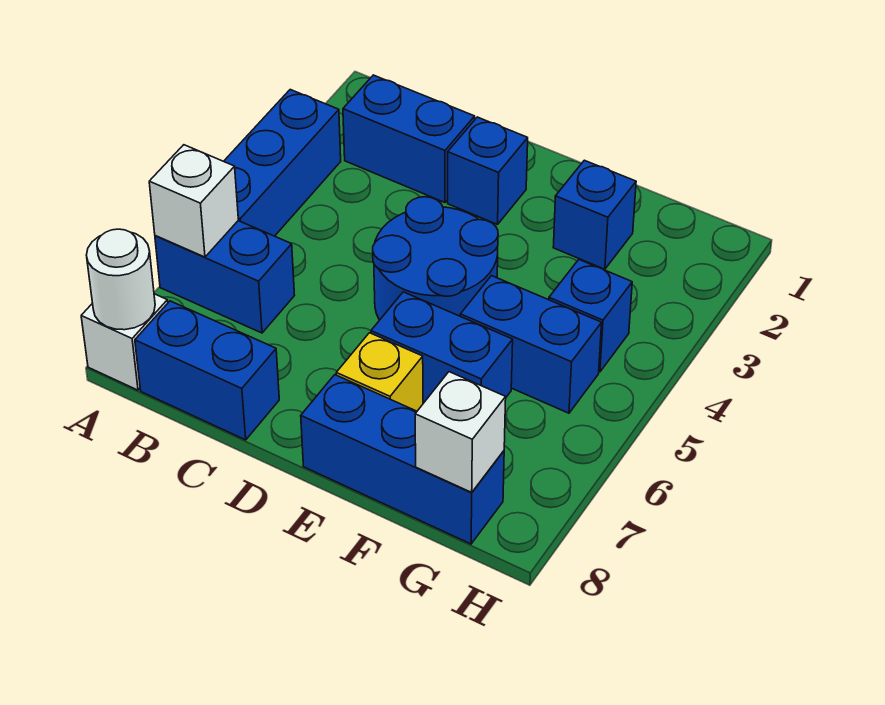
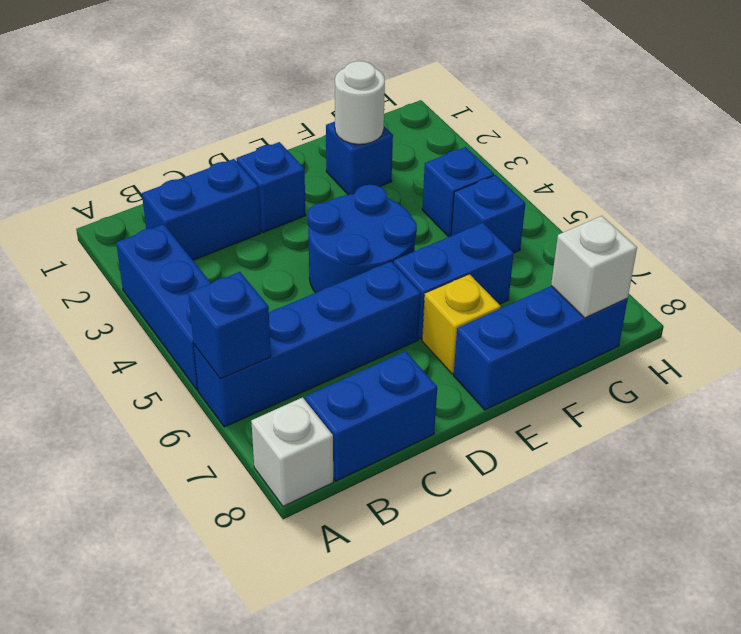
blue 1x2 brick [155,221,295,333] -> blue 1x4 brick [194,262,421,427]
white 1x1 brick [149,145,238,257] -> blue 1x1 brick [189,272,271,379]
white 1x1 round brick [86,229,155,330] -> white 1x1 round brick moved to [335,61,385,144]
blue 1x2 brick [460,276,602,413] -> blue 1x1 brick [451,175,525,253]

